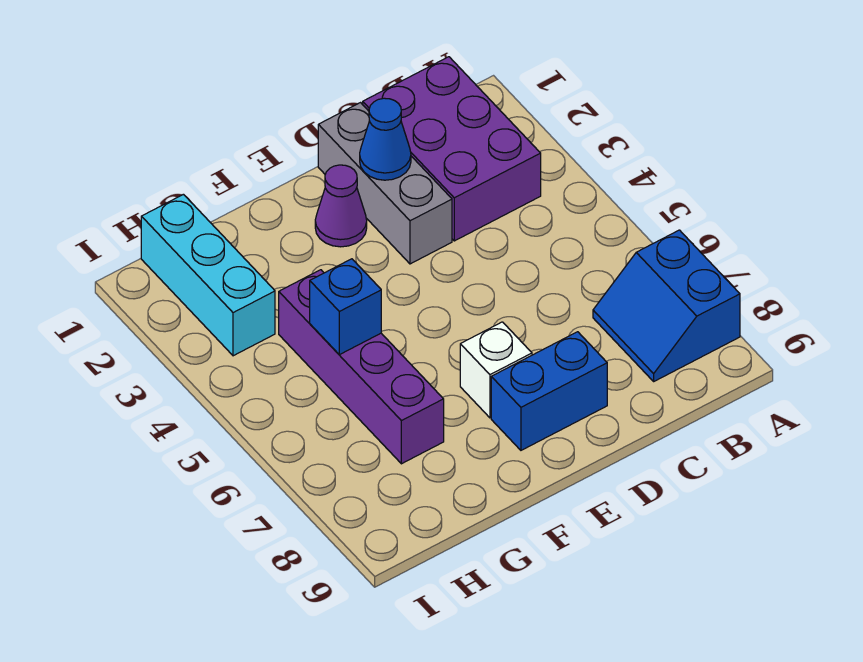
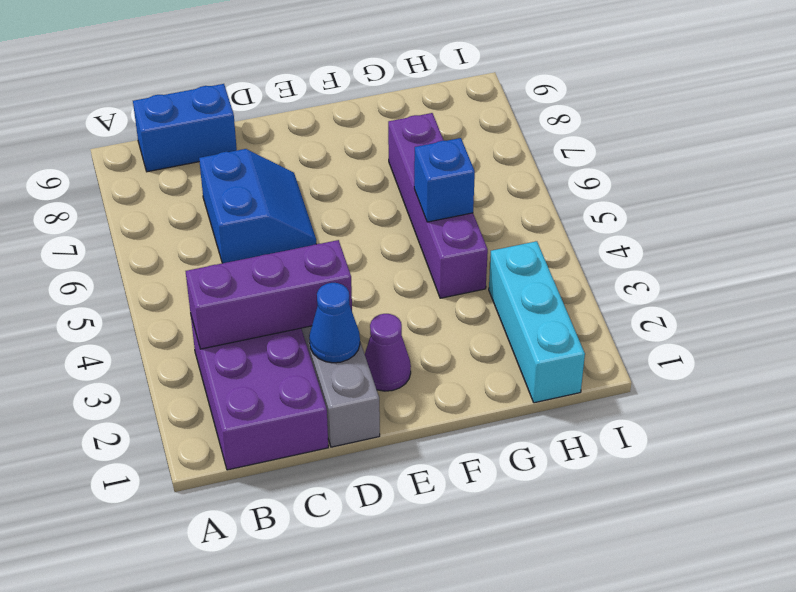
blue 2x2 slope [593,230,740,381] -> blue 2x2 slope moved to [199,149,316,263]
none -> purple 1x3 brick [186,240,352,349]
blue 1x2 brick [491,332,607,450] -> blue 1x2 brick moved to [133,84,237,172]
white 1x1 brick [460,322,532,418] -> none

